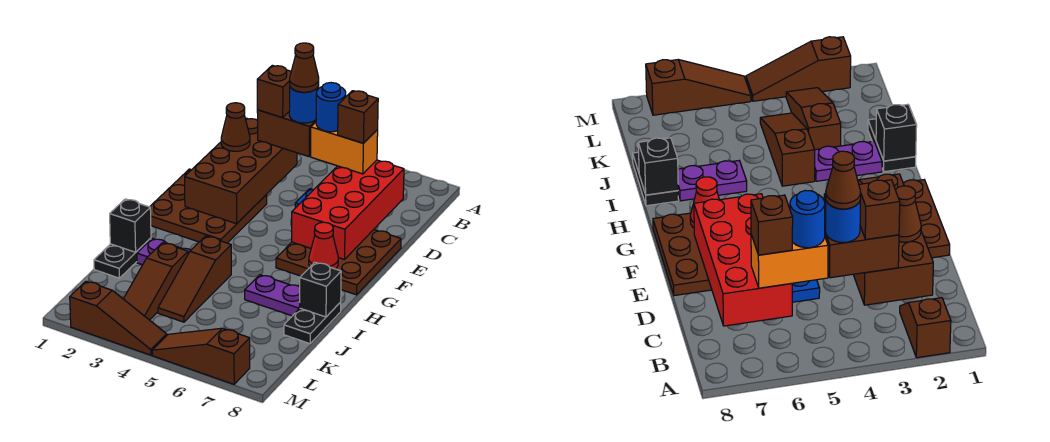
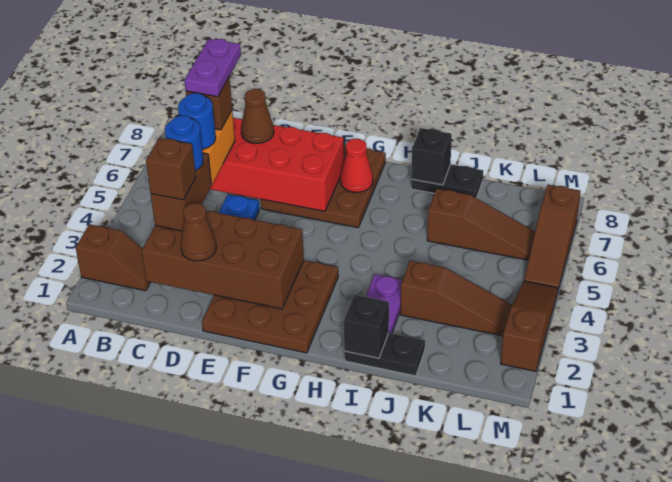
brown 1x1 cone [290,43,319,92] -> brown 1x1 cone moved to [241,89,274,143]
brown 1x3 slope [158,236,231,322] -> brown 1x3 slope moved to [427,189,535,260]
purple 1x2 plate [245,275,300,316] -> purple 1x2 plate moved to [184,39,241,97]

